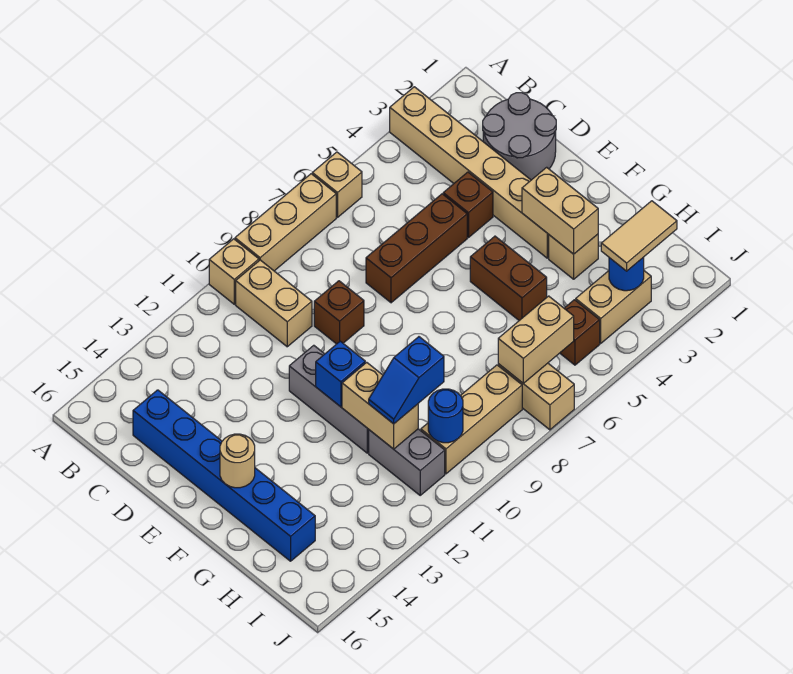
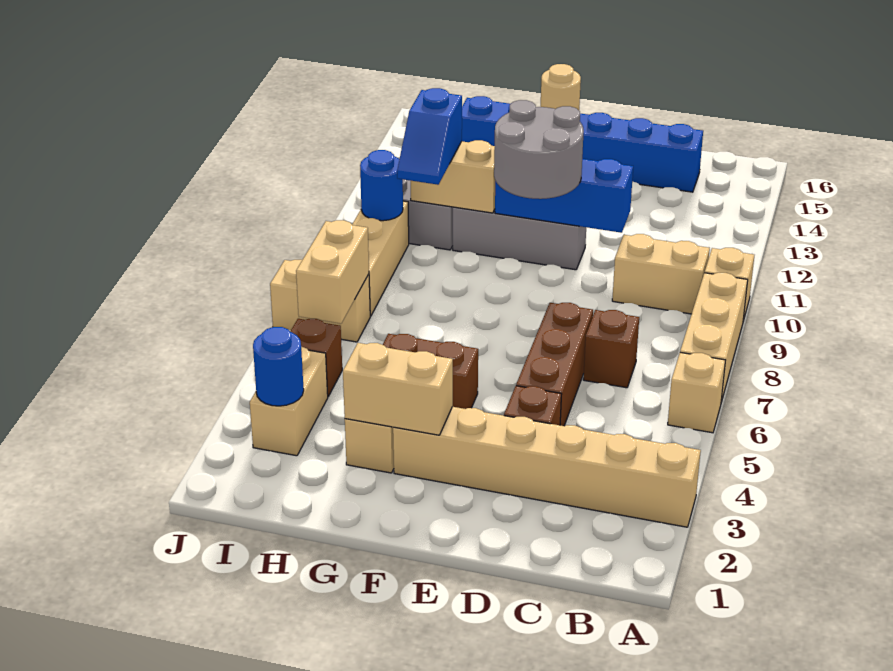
grey 2x2 round brick [483,93,556,180] -> grey 2x2 round brick moved to [494,100,584,199]
brown 1x1 brick [314,281,364,344] -> brown 1x1 brick moved to [583,310,639,388]
blue 1x1 brick [316,341,365,407] -> blue 1x3 brick [495,159,633,233]
blue 1x2 slope [369,337,444,424] -> blue 1x2 slope turned to [397,88,462,185]
tan 1x2 tile [601,201,677,271] -> none

